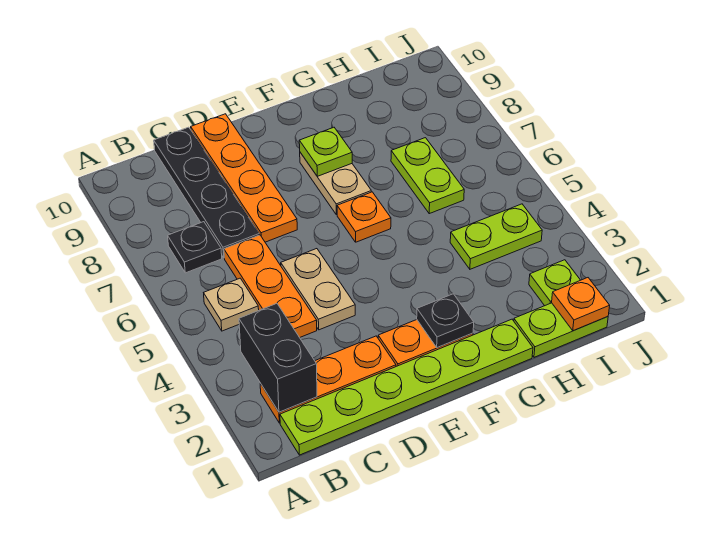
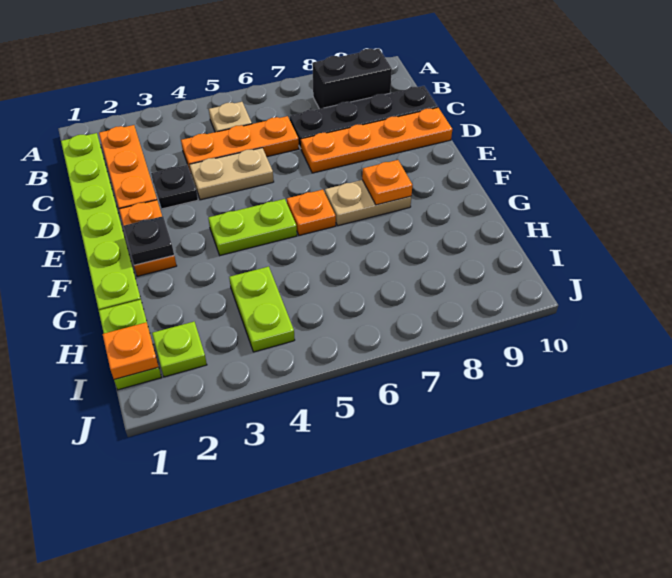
black 1x2 brick [239,304,317,412] -> black 1x2 brick moved to [312,49,392,109]
black 1x1 plate [168,222,222,273] -> black 1x1 plate moved to [151,165,198,209]
lime 1x1 plate [299,127,352,176] -> orange 1x1 plate [362,160,413,205]
lime 1x2 plate [391,138,464,214] -> lime 1x2 plate moved to [208,199,297,255]

